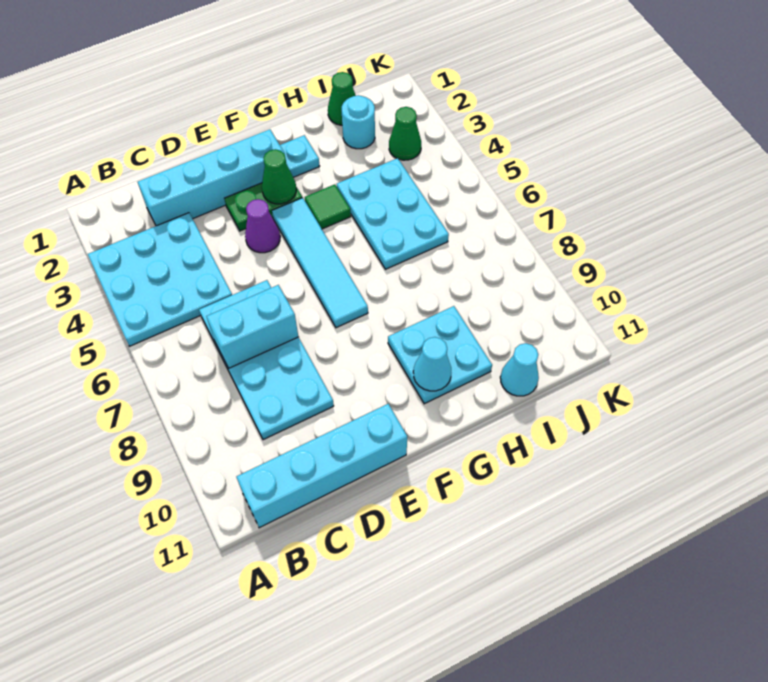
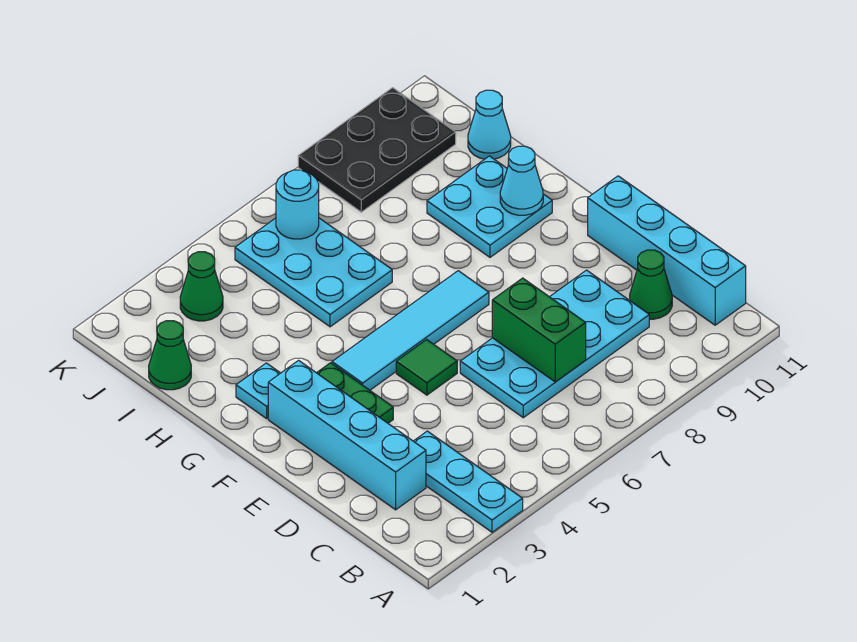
cyan 3x3 plate [88,213,232,346] -> cyan 1x3 plate [414,431,523,532]
cyan 1x2 brick [206,285,298,368] -> green 1x2 brick [492,278,586,382]
purple 1x1 cone [245,199,280,253] -> none
green 1x1 cone [262,149,296,204] -> green 1x1 cone moved to [630,250,672,319]
green 1x1 tile [305,184,351,229] -> green 1x1 tile moved to [396,340,457,395]
cyan 2x3 plate [337,158,449,269] -> cyan 2x3 plate turned to [235,218,392,327]
cyan 1x1 round brick [342,95,375,149] -> cyan 1x1 round brick moved to [276,170,319,239]
none -> black 2x3 plate [298,88,456,212]

